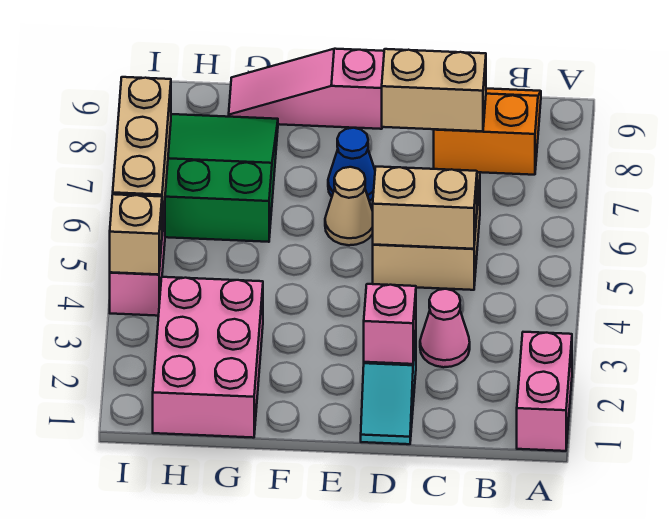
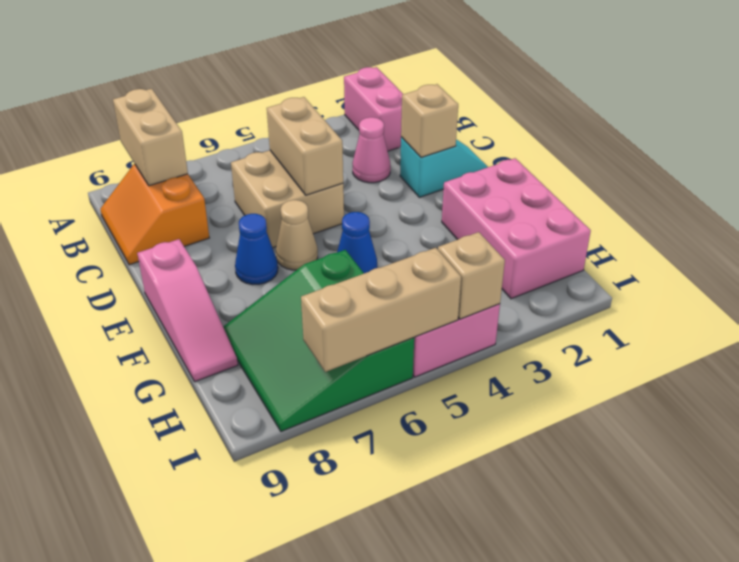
pink 1x2 brick [517,332,572,451] -> pink 1x2 brick turned to [344,67,403,151]
tan 1x2 brick [382,49,486,131] -> tan 1x2 brick moved to [113,89,188,186]
pink 1x1 brick [364,284,416,364] -> tan 1x1 brick [401,84,458,157]
none -> blue 1x1 cone [337,212,377,273]
pink 2x3 brick [153,277,263,438] -> pink 2x3 brick turned to [442,158,591,299]

